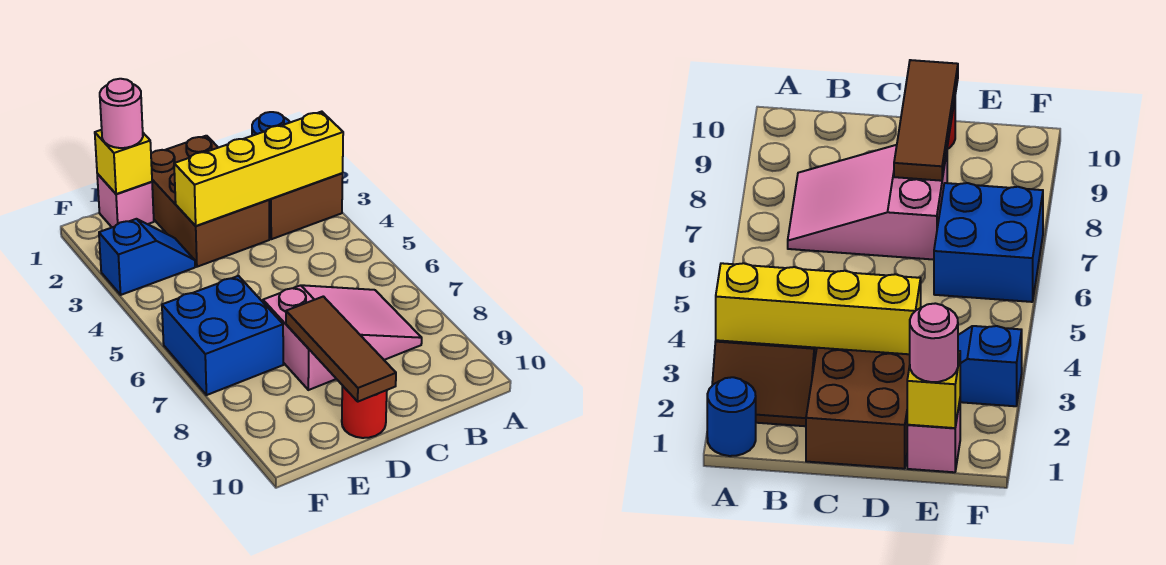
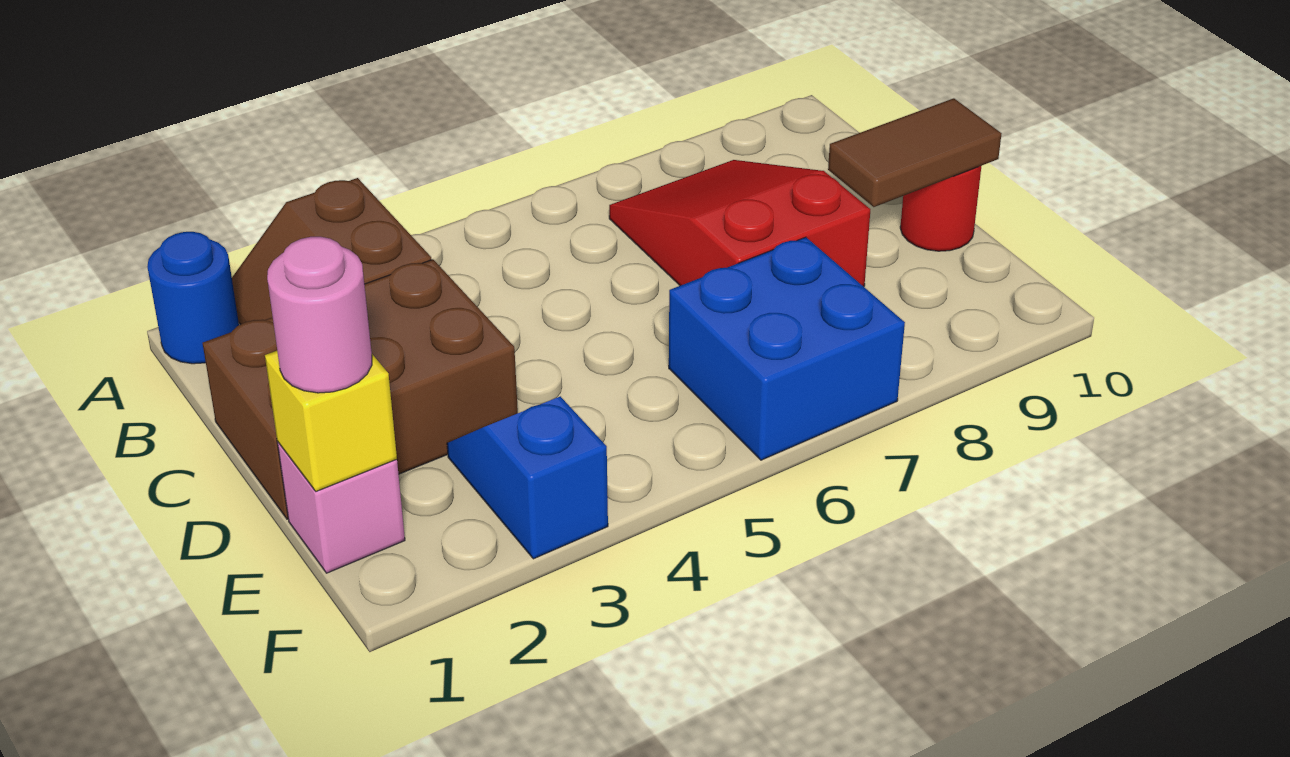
yellow 1x4 brick [174,112,343,226] -> none
pink 2x3 slope [263,285,422,390] -> red 2x3 slope [609,160,870,287]
brown 1x3 tile [286,296,396,402] -> brown 1x2 tile [828,98,1002,207]

